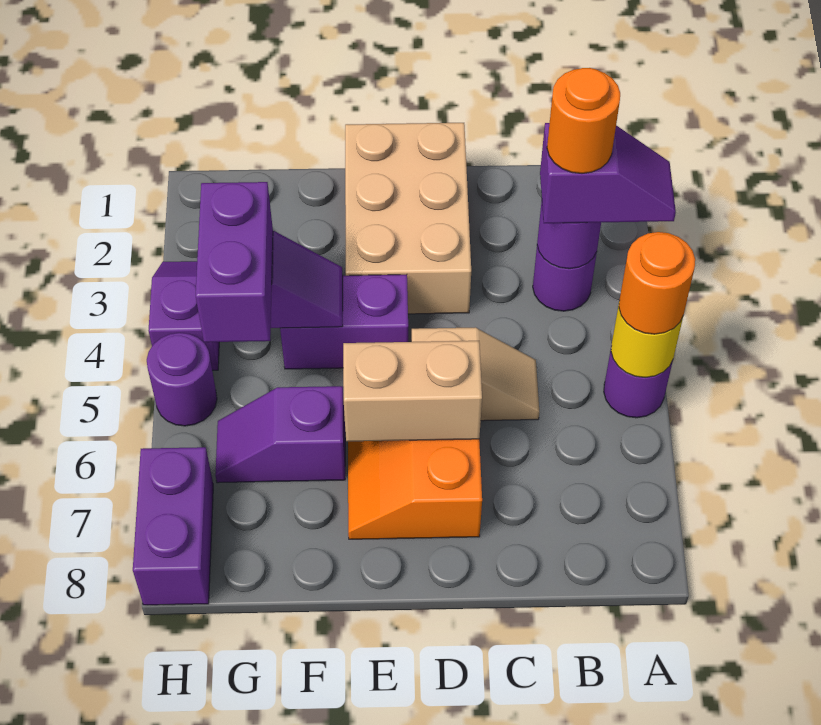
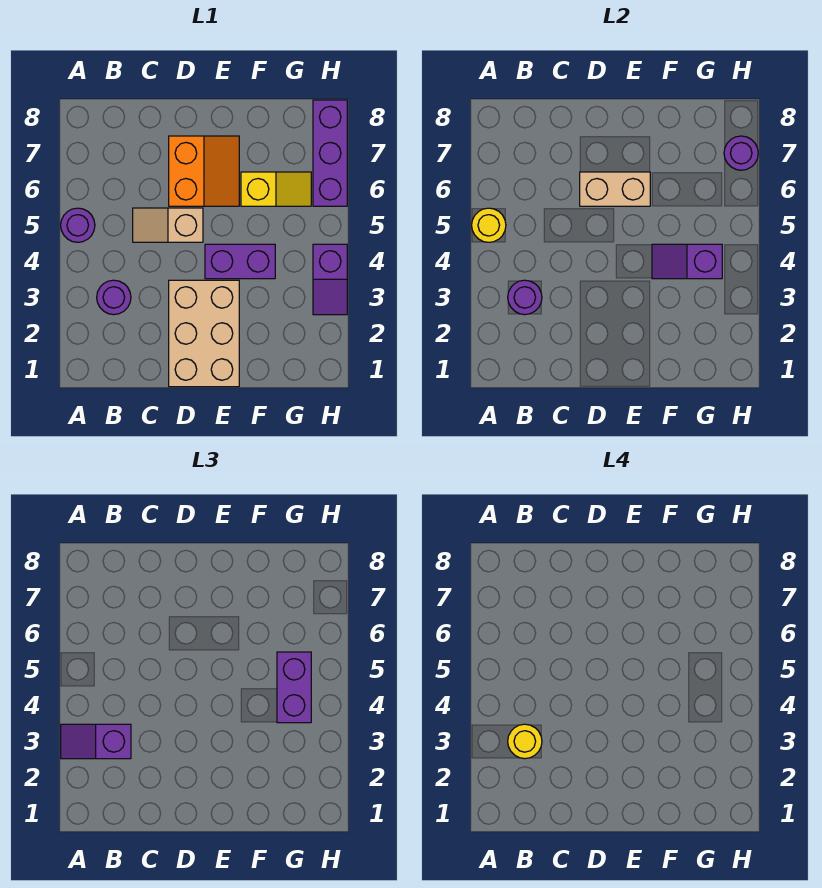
orange 1x1 round brick [619,232,695,334] -> none
orange 1x1 round brick [547,68,620,173] -> yellow 1x1 round brick [508,724,542,759]
purple 1x2 slope [215,386,345,483] -> yellow 1x2 slope [241,172,311,206]
purple 1x1 round brick [147,333,217,426] -> purple 1x1 round brick moved to [724,136,758,170]
purple 1x2 brick [133,447,213,605] -> purple 1x3 brick [313,100,347,206]

